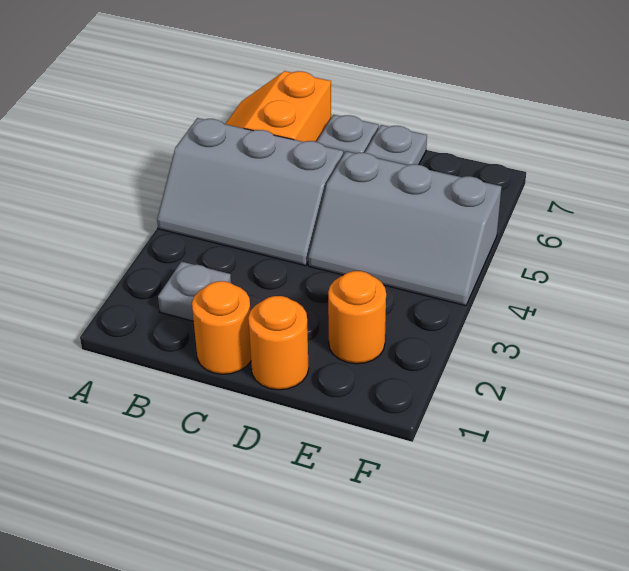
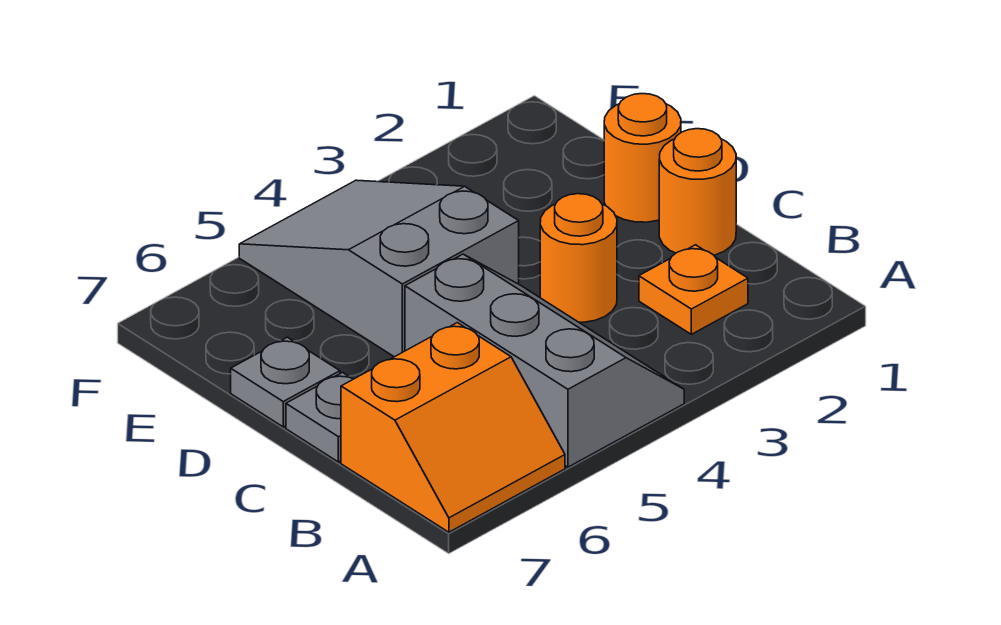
grey 1x1 plate [158,262,231,321] -> orange 1x1 plate [639,245,748,334]
grey 2x3 slope [308,151,502,306] -> grey 2x3 slope turned to [239,180,519,357]
orange 1x1 round brick [328,271,386,364] -> orange 1x1 round brick moved to [540,194,617,322]

